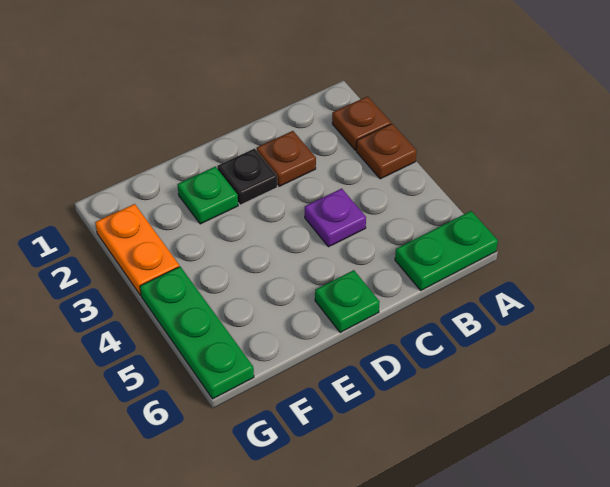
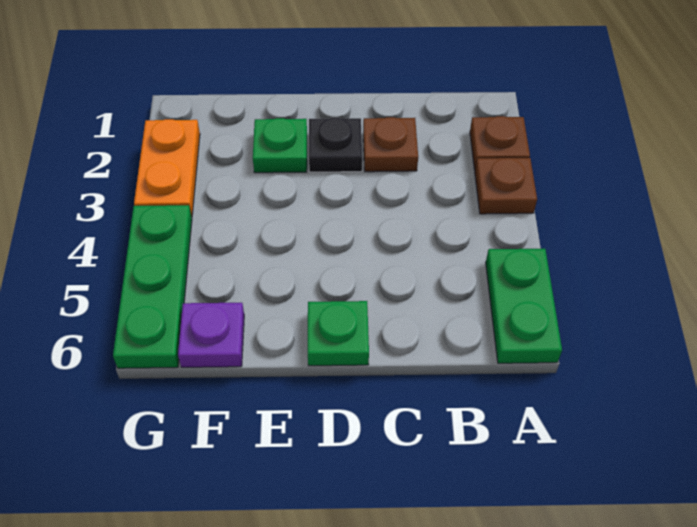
green 1x2 plate [395,211,498,290] -> green 1x2 plate turned to [486,249,562,363]
purple 1x1 plate [305,188,366,247] -> purple 1x1 plate moved to [178,303,244,367]

